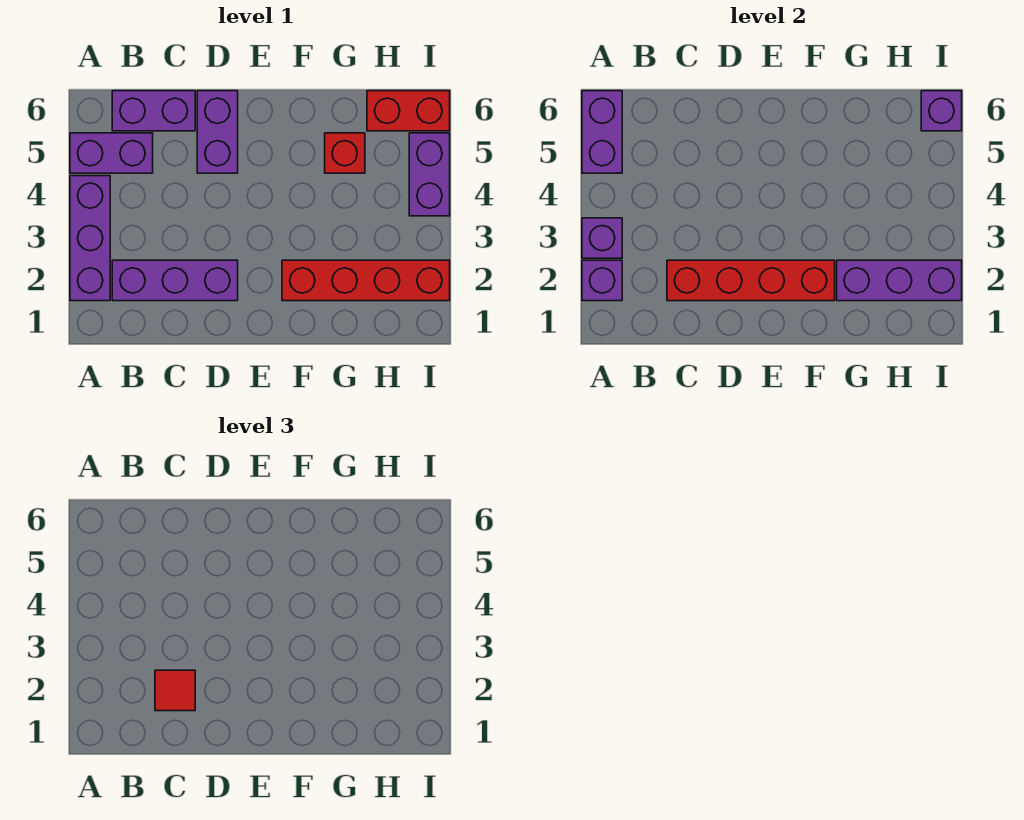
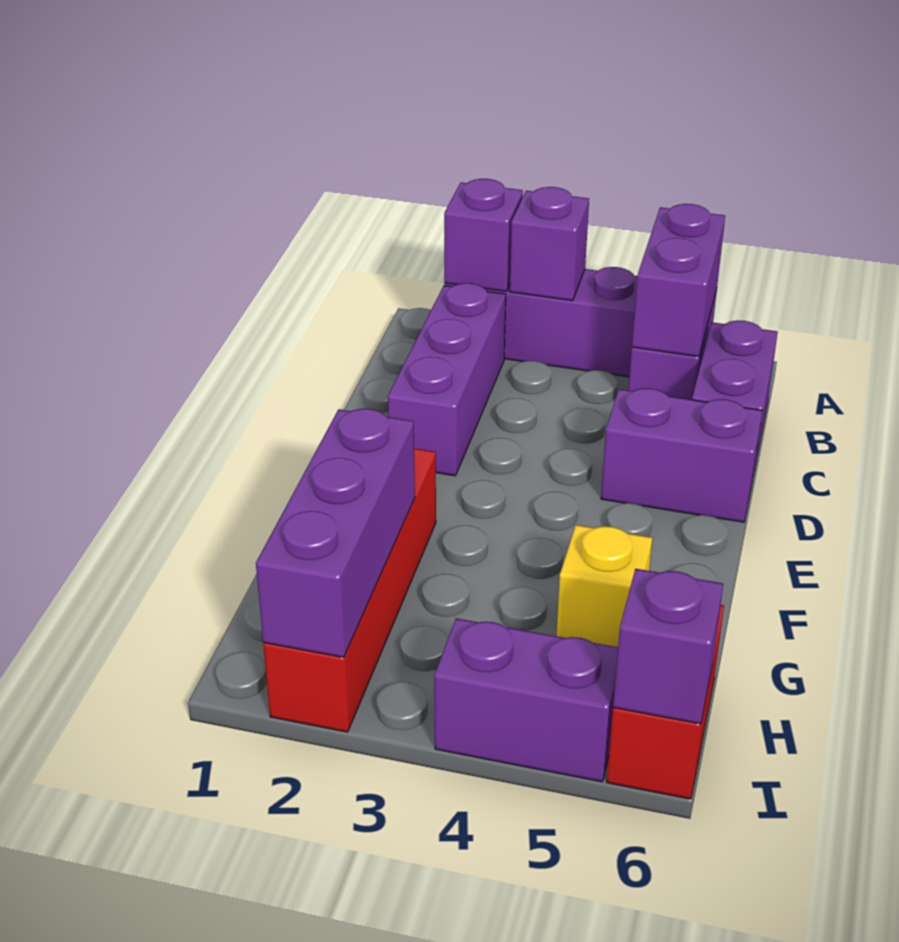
purple 1x2 brick [582,91,622,173] -> purple 1x2 brick turned to [632,204,725,357]
red 1x4 brick [667,260,835,301] -> none
red 1x1 tile [155,670,195,711] -> none
red 1x1 brick [325,133,365,173] -> yellow 1x1 brick [557,525,652,647]

